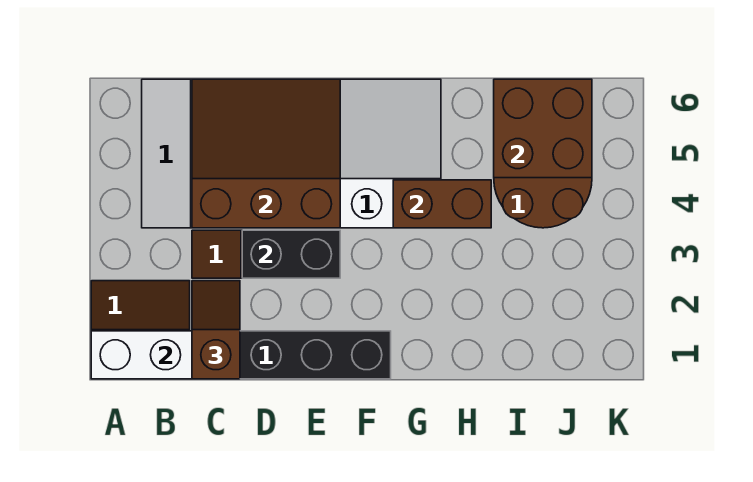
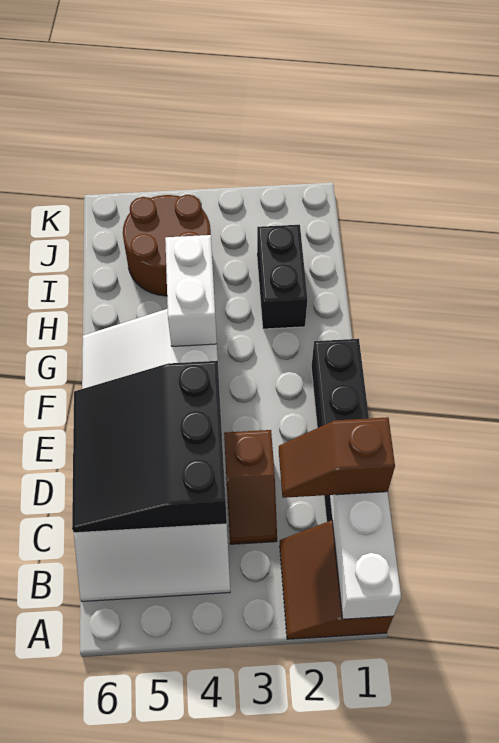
brown 3x3 slope [192,79,340,228] -> black 3x3 slope [72,361,227,533]
black 1x2 brick [242,230,340,278] -> black 1x2 brick moved to [257,225,307,329]
brown 1x2 brick [393,180,491,228] -> white 1x2 brick [165,235,217,346]
brown 2x2 brick [494,79,592,178] -> none

